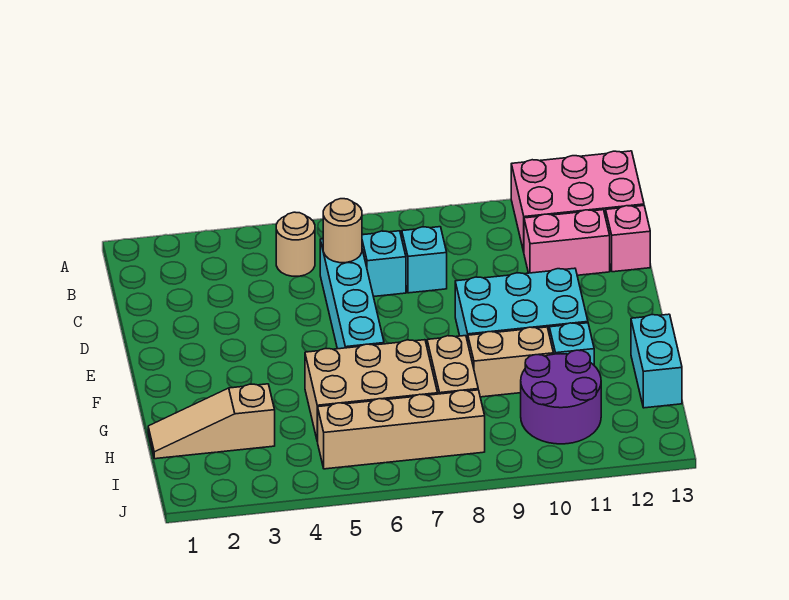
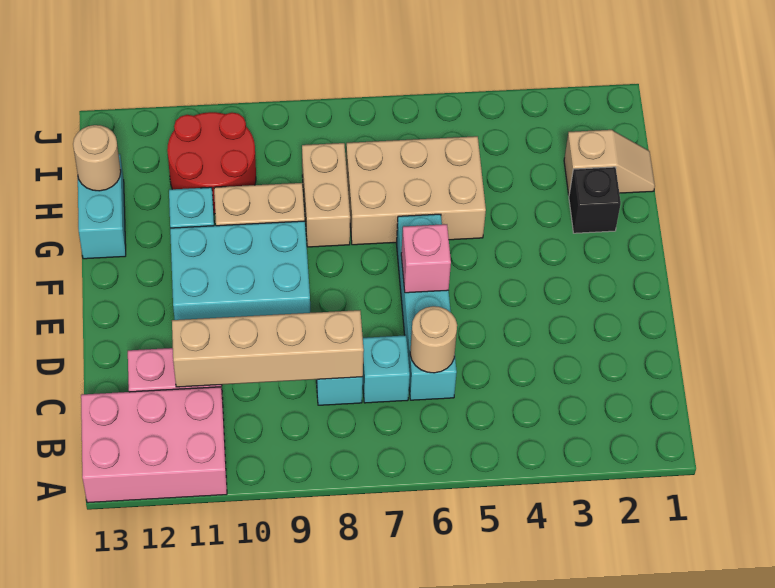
tan 1x1 round brick [276,212,315,276] -> tan 1x1 round brick moved to [73,125,121,191]
pink 1x1 brick [606,206,650,272] -> pink 1x1 brick moved to [401,224,451,293]
none -> black 1x1 brick [569,167,621,233]
tan 1x3 slope [148,384,275,459] -> tan 1x2 slope [564,130,655,194]
purple 2x2 round brick [521,350,601,444] -> red 2x2 round brick [167,112,256,214]
tan 1x4 brick [317,390,485,469] -> tan 1x4 brick moved to [172,310,364,387]

